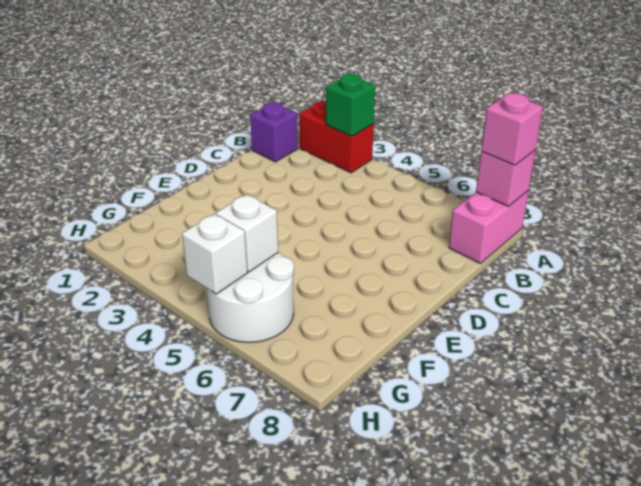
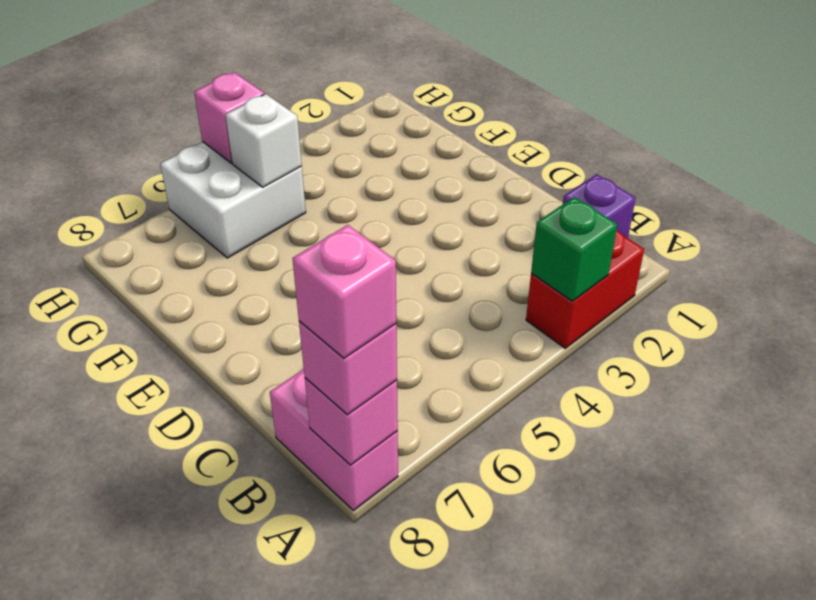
none -> pink 1x1 brick [292,225,396,358]
white 2x2 round brick [206,253,294,342] -> white 2x2 brick [160,142,306,258]
white 1x1 brick [182,214,247,294] -> pink 1x1 brick [194,72,264,163]

